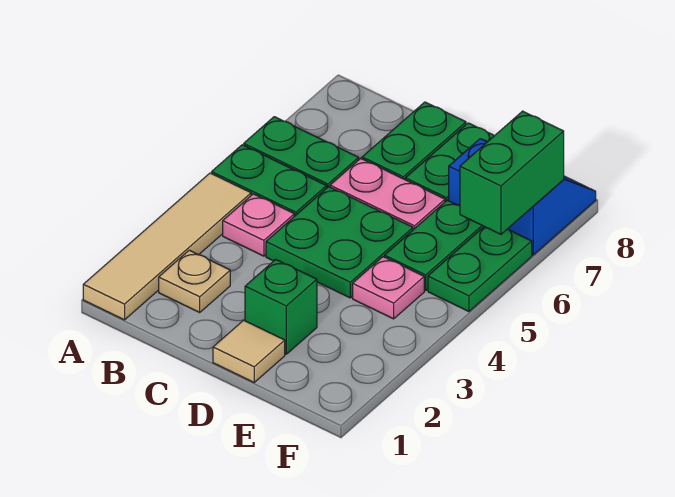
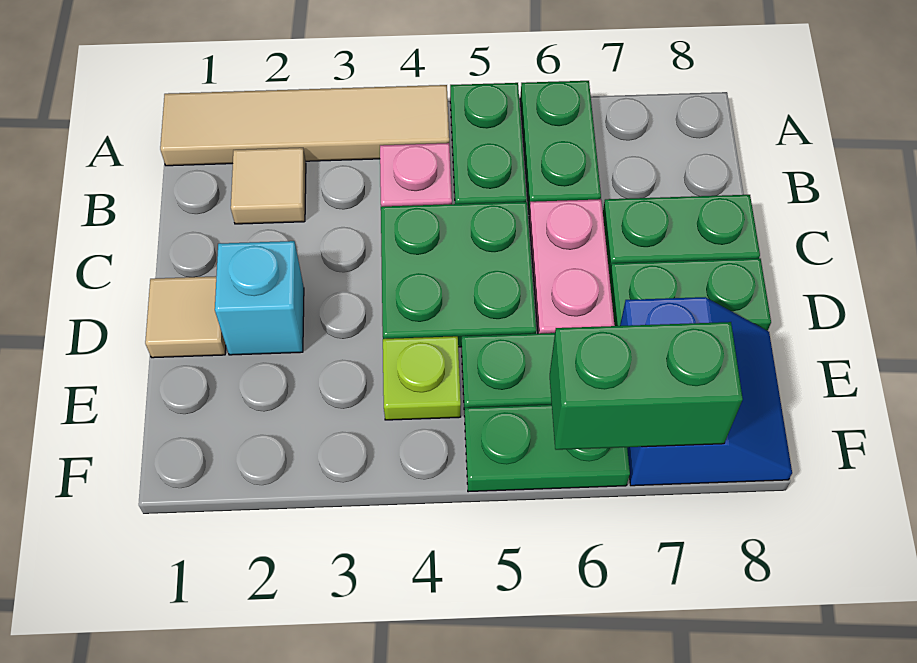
tan 1x1 plate [159,250,230,312] -> tan 1x1 tile [231,148,306,224]
green 1x1 brick [245,259,317,354] -> cyan 1x1 brick [215,241,304,355]
pink 1x1 plate [353,257,424,319] -> lime 1x1 plate [383,336,461,420]

